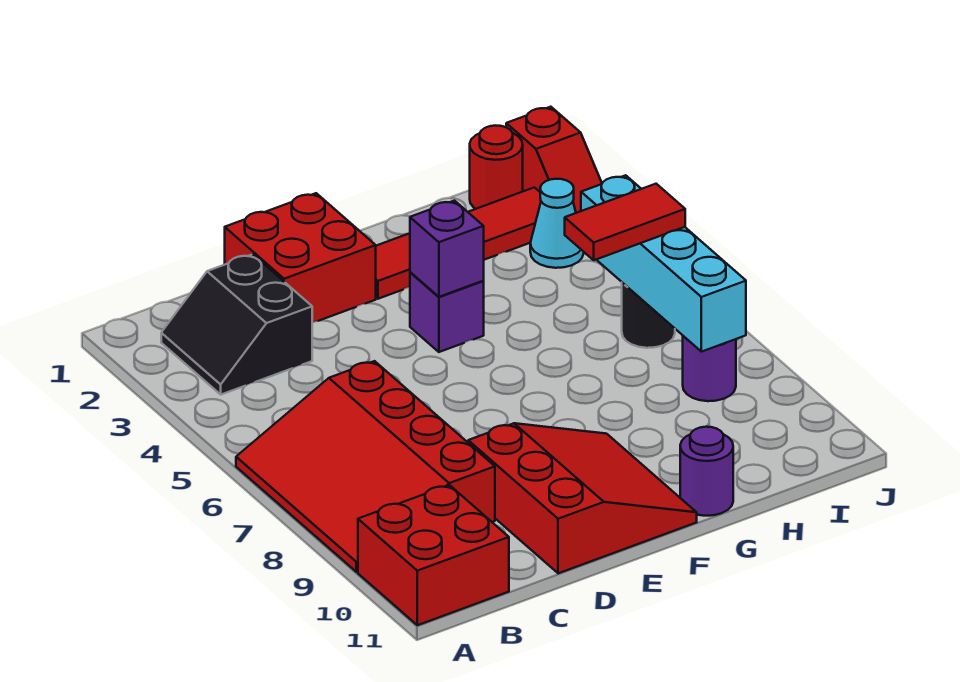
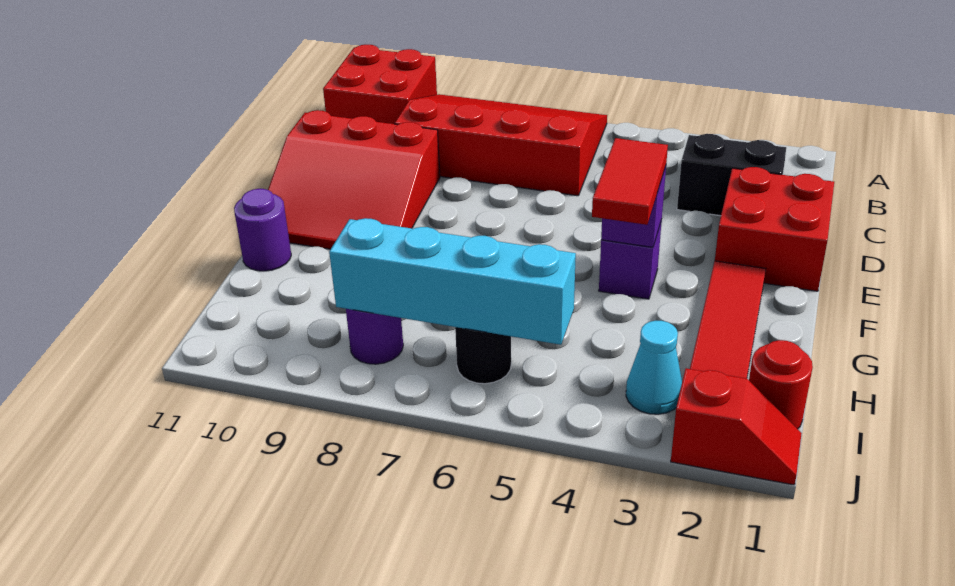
red 1x2 tile [565,184,685,260] -> red 1x2 tile moved to [592,138,668,225]
red 1x2 slope [506,107,602,213] -> red 1x2 slope turned to [671,368,802,485]

